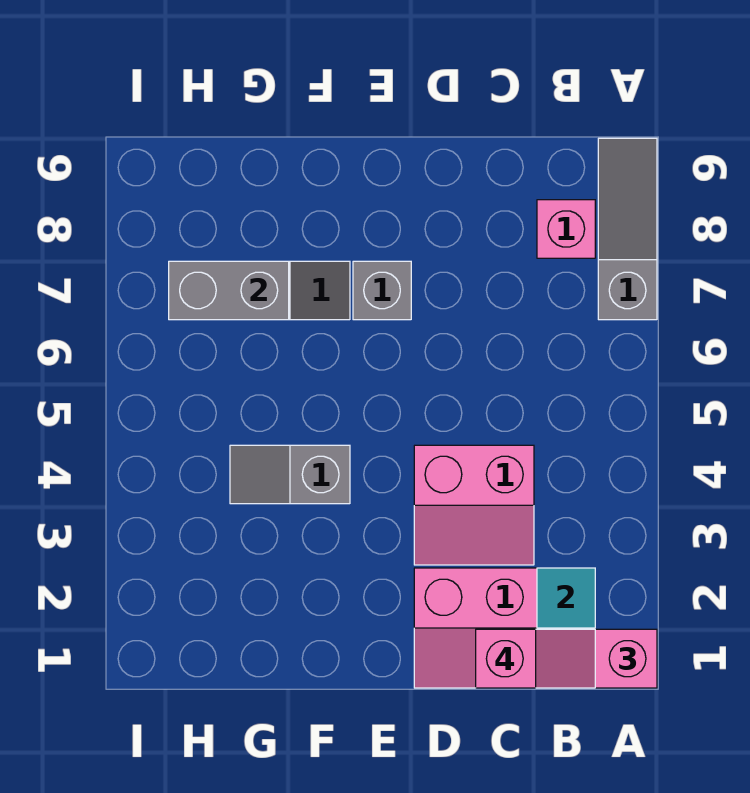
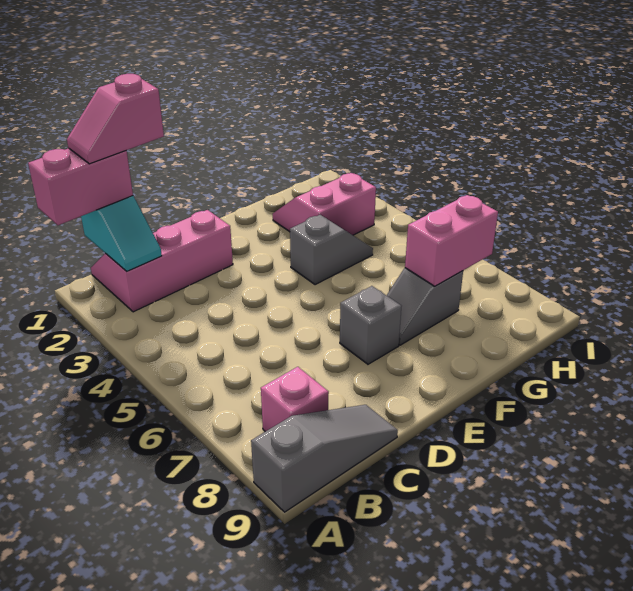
grey 1x3 slope [598,138,657,320] -> grey 1x3 slope turned to [251,405,398,512]
pink 2x2 slope [414,445,534,565] -> pink 2x2 slope moved to [273,173,376,235]
grey 1x2 brick [169,261,289,320] -> pink 1x2 brick [405,195,498,286]

